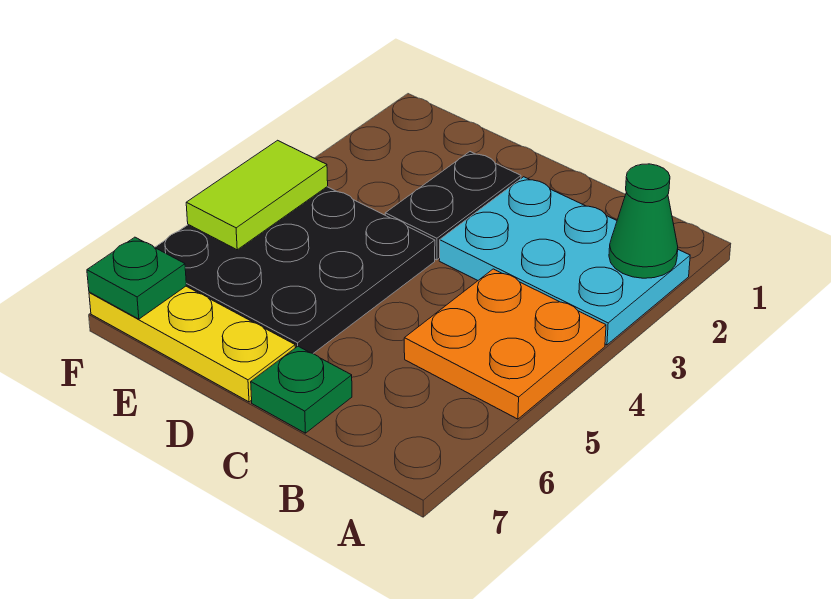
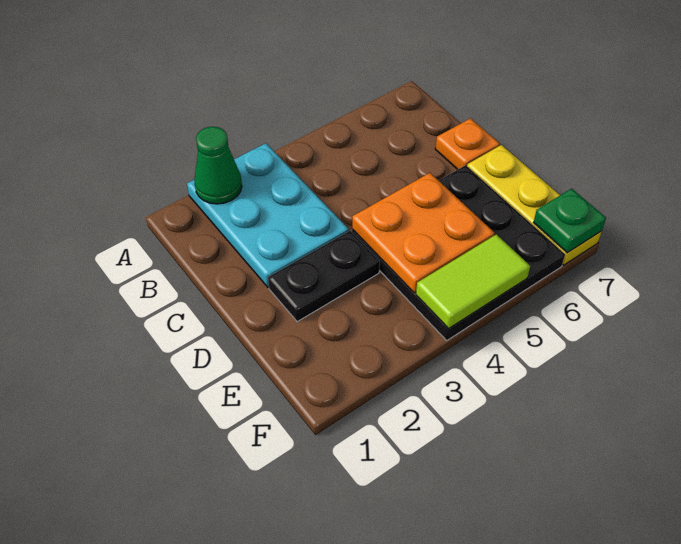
orange 2x2 plate [404,269,606,419] -> orange 2x2 plate moved to [352,173,495,293]
green 1x1 plate [251,346,352,433] -> orange 1x1 plate [435,118,500,170]

